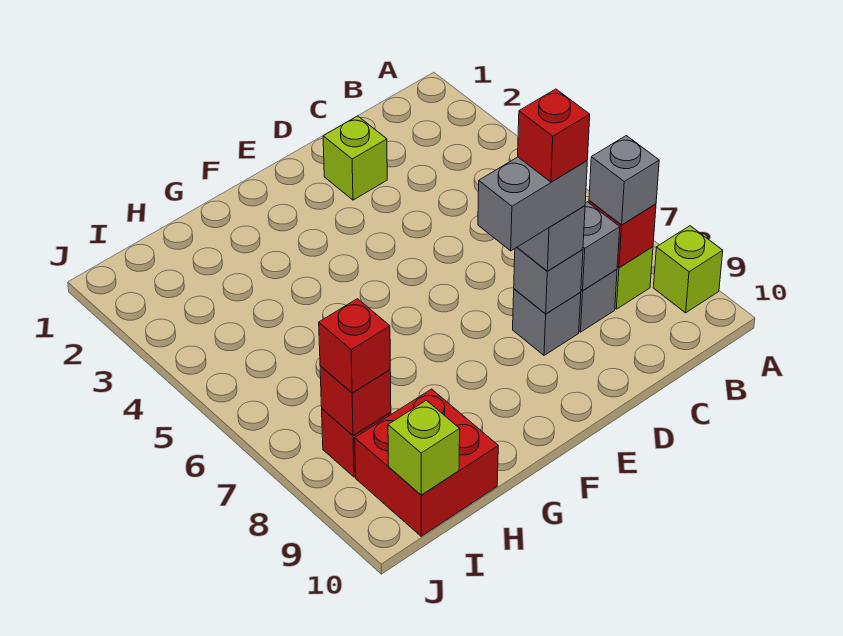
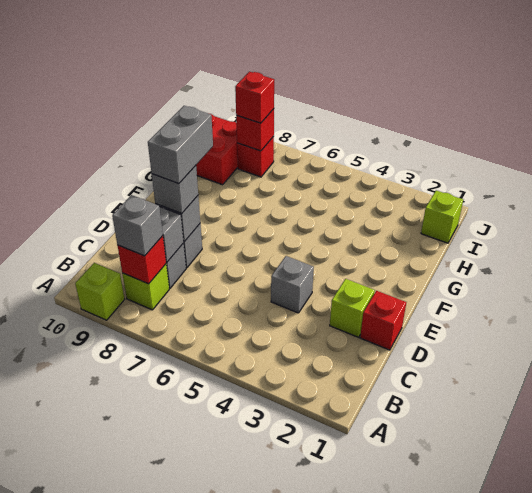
none -> grey 1x1 brick [271,256,314,313]
red 1x1 brick [518,89,590,182] -> red 1x1 brick moved to [360,291,406,350]
lime 1x1 brick [388,400,460,495] -> lime 1x1 brick moved to [421,190,463,243]

